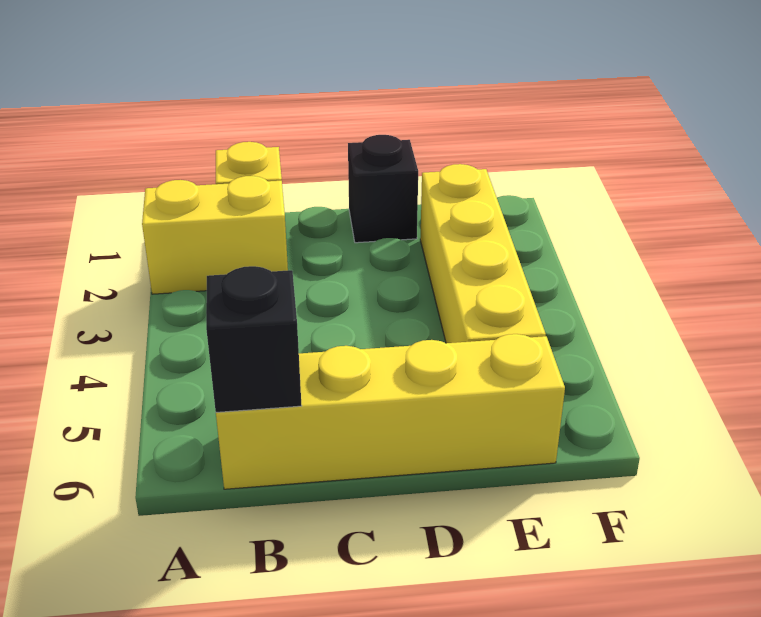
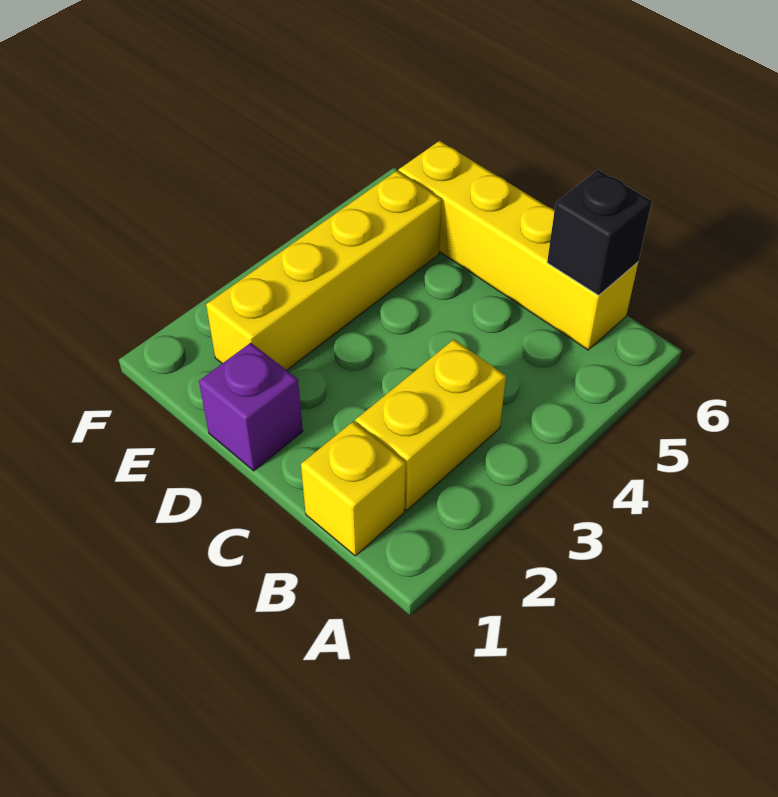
yellow 1x2 brick [142,176,288,294] -> yellow 1x2 brick turned to [355,340,506,510]
black 1x1 brick [348,135,418,243] -> purple 1x1 brick [199,343,303,471]

